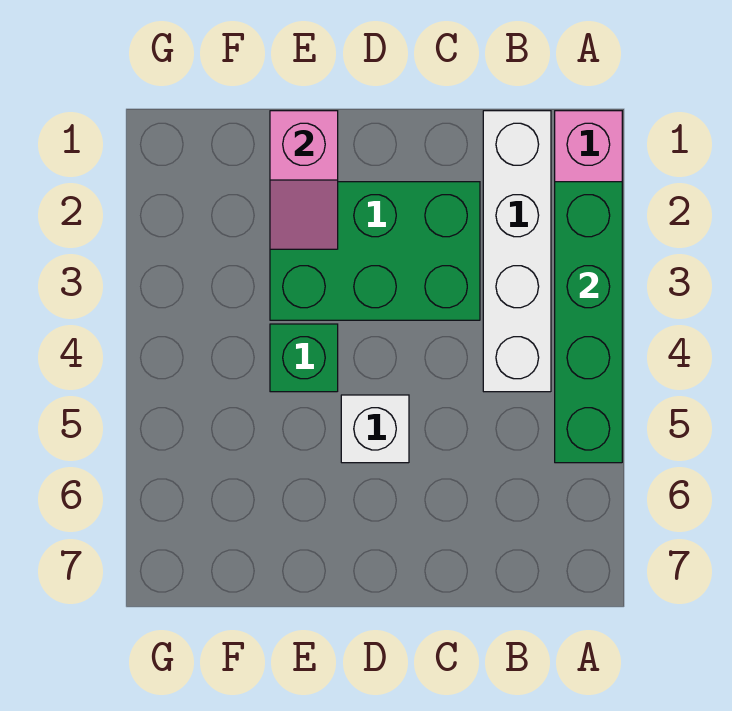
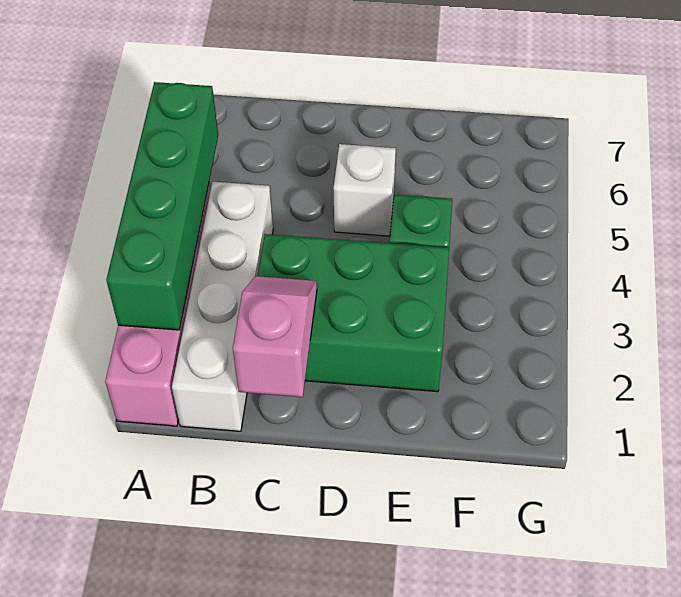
pink 1x2 slope [270,111,338,249] -> pink 1x2 slope moved to [233,276,317,397]

